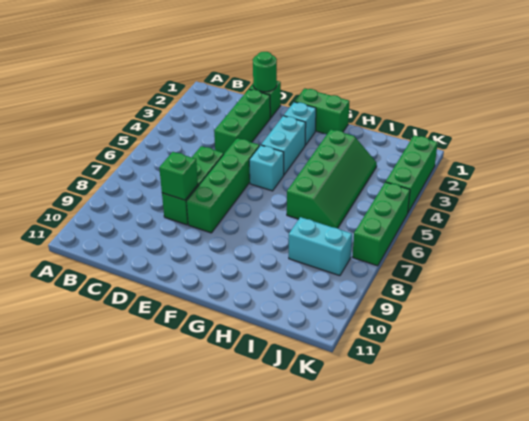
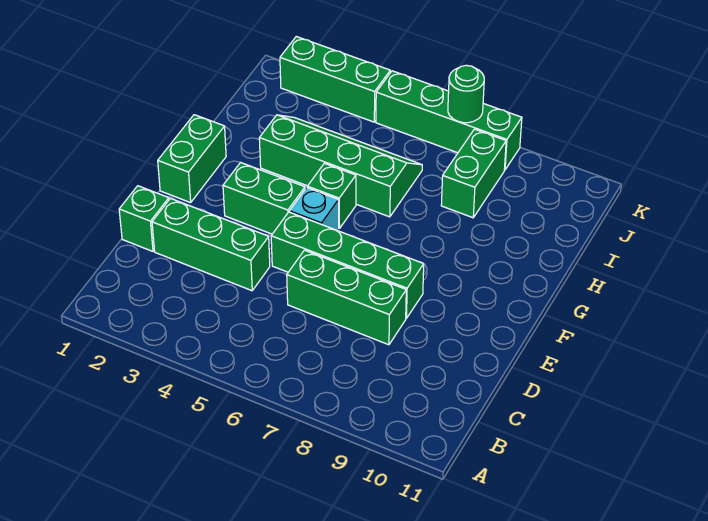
green 1x1 round brick [253,52,277,92] -> green 1x1 round brick moved to [448,65,484,123]
green 1x1 brick [159,152,198,200] -> green 1x1 brick moved to [307,163,356,229]
cyan 1x1 brick [284,102,316,145] -> none
cyan 1x2 brick [261,116,306,175] -> green 1x2 brick [223,162,305,234]
cyan 1x2 brick [289,217,352,276] -> green 1x2 brick [441,129,506,218]
green 1x3 brick [353,182,410,266] -> green 1x4 brick [376,71,522,170]

